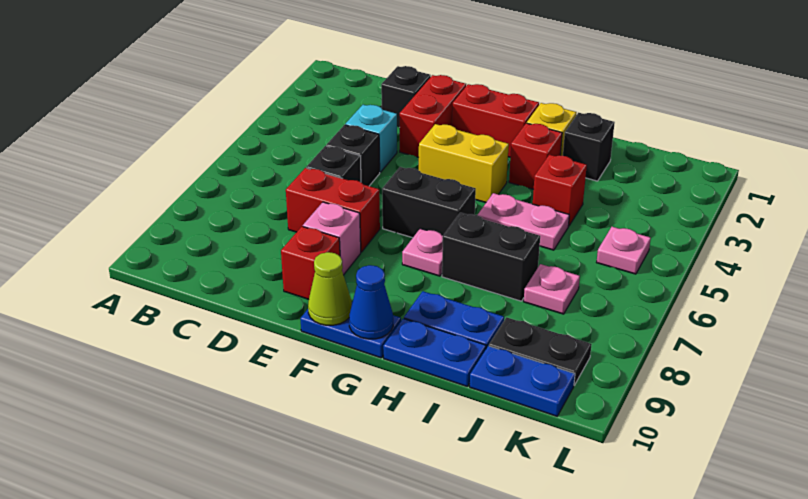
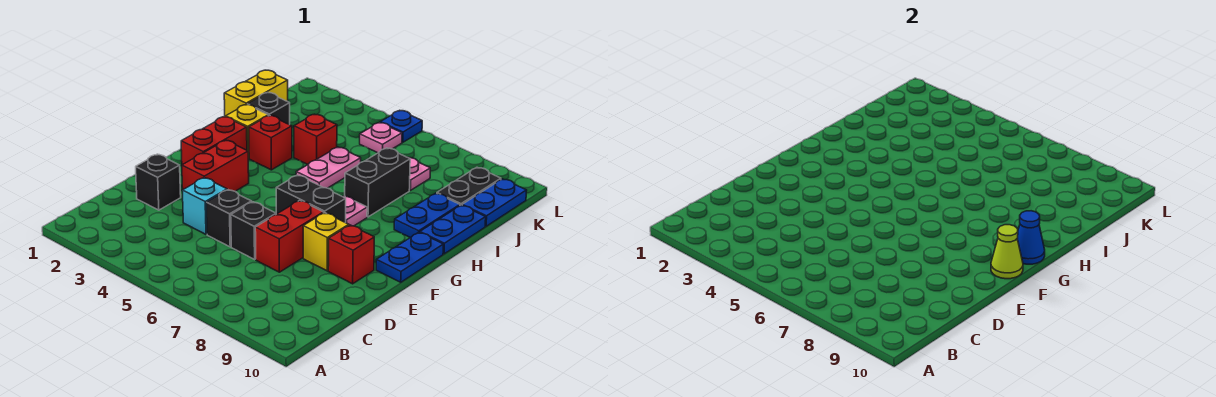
red 1x2 brick [400,75,466,157] -> red 1x2 brick turned to [182,140,249,191]
pink 1x1 brick [303,202,361,275] -> yellow 1x1 brick [303,213,349,271]
yellow 1x2 brick [419,124,509,203] -> yellow 1x2 brick moved to [224,70,288,117]
black 1x2 brick [382,167,476,238] -> black 1x2 brick turned to [276,175,346,222]
none -> blue 1x1 plate [380,110,422,142]

